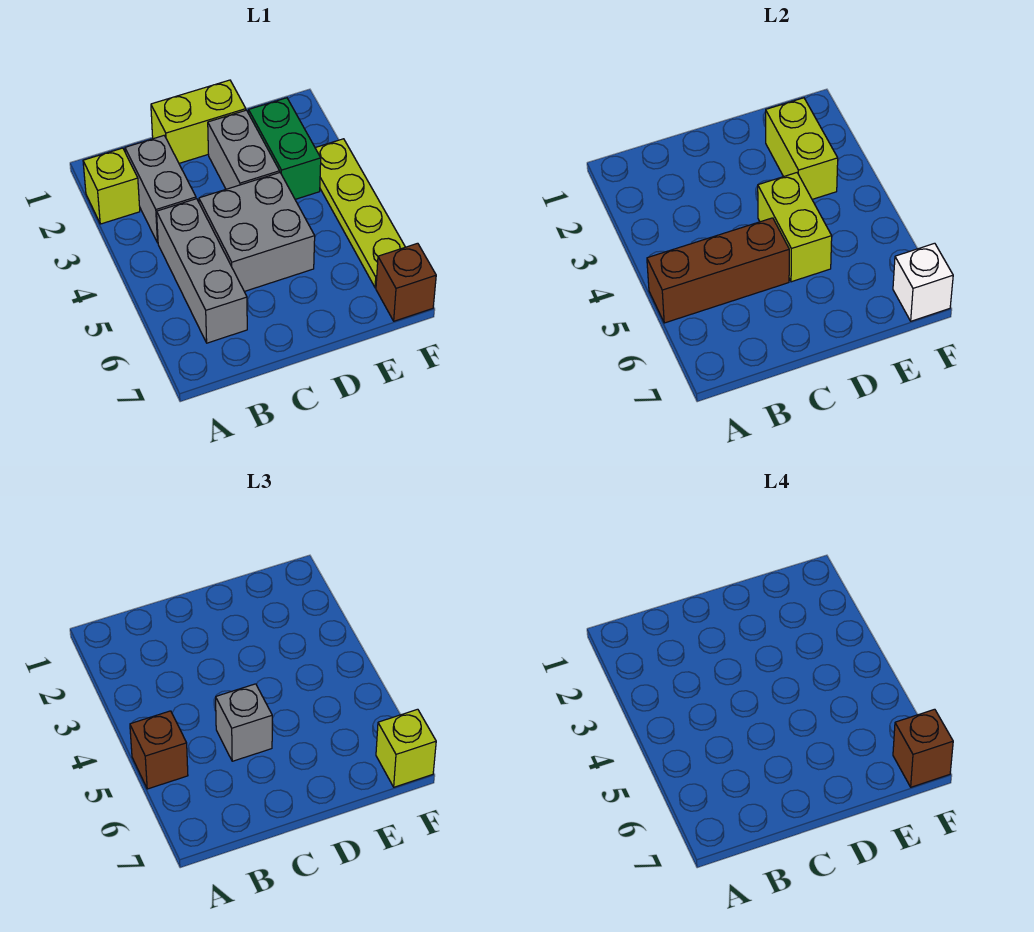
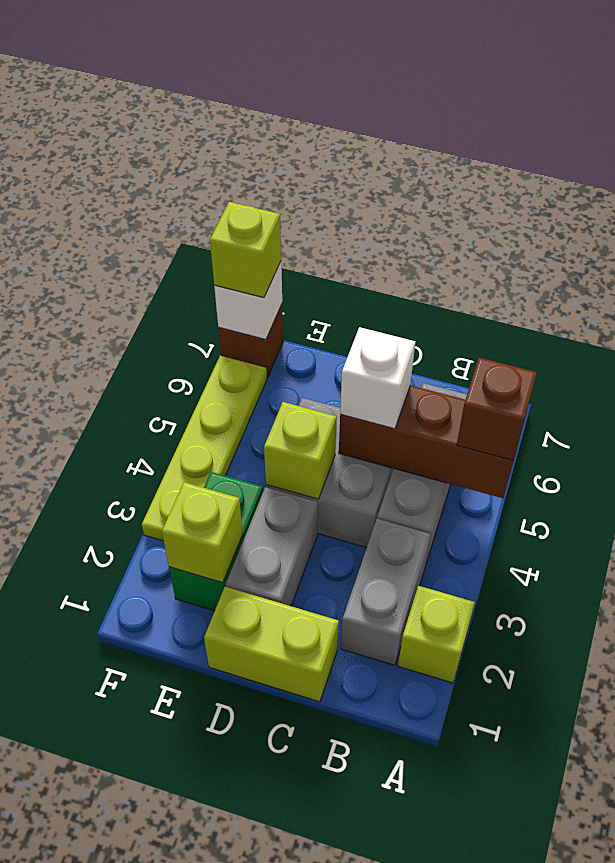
grey 1x1 brick [216,684,272,761] -> white 1x1 brick [340,327,415,429]
lime 1x2 brick [758,173,832,282] -> lime 1x1 brick [264,402,337,499]
lime 1x2 brick [766,98,838,199] -> lime 1x1 brick [162,482,243,583]
brown 1x1 brick [893,709,953,787] -> none

